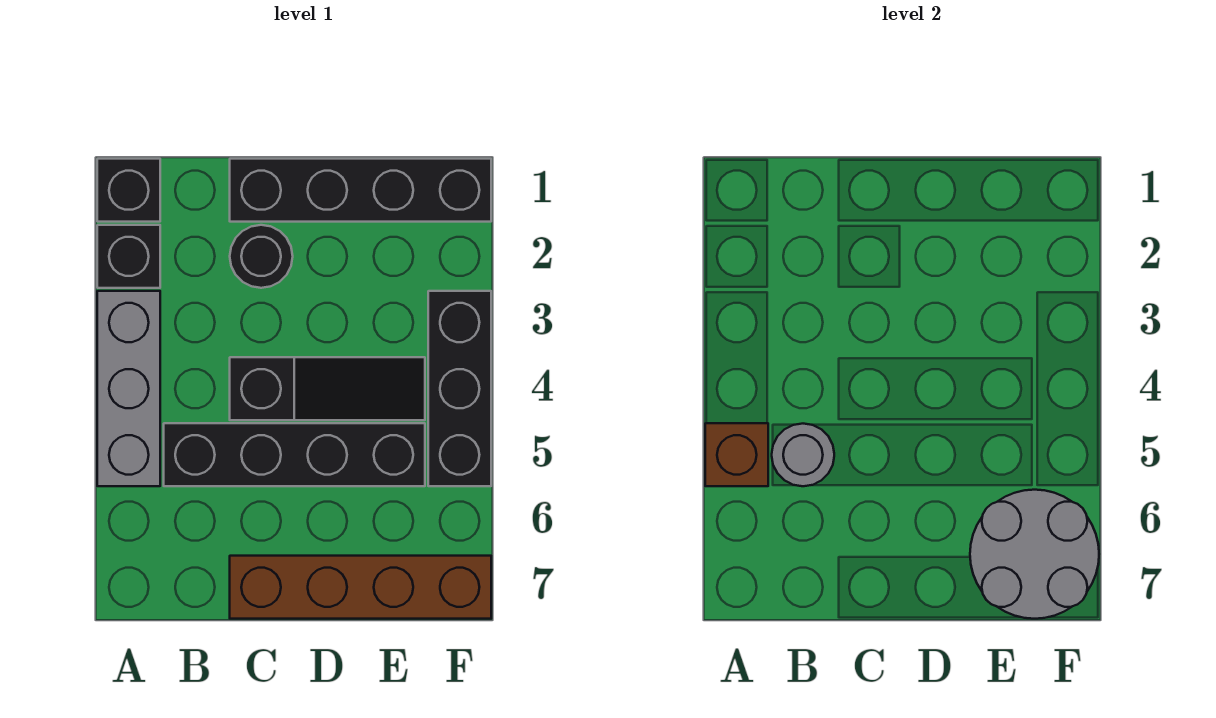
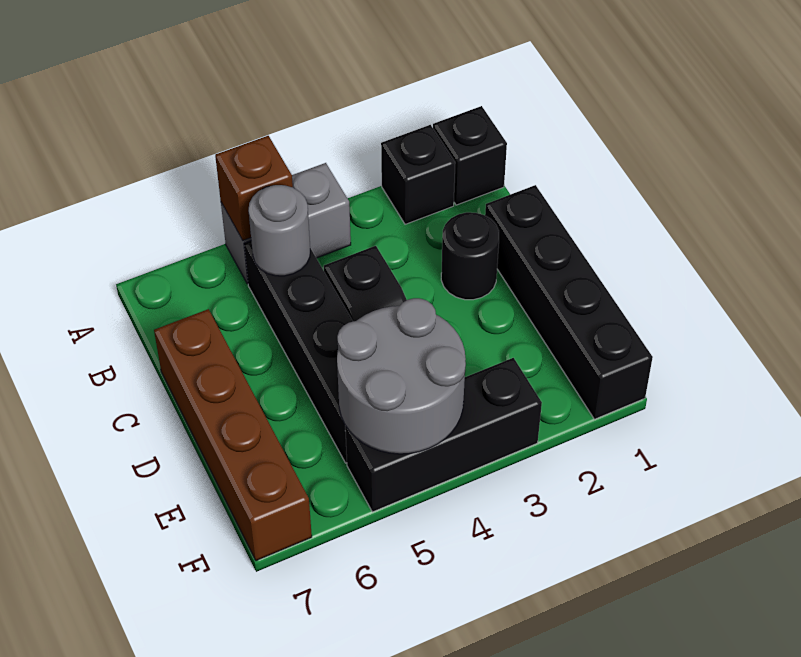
grey 1x3 brick [97,291,160,486] -> grey 1x2 brick [221,163,351,284]
grey 2x2 round brick [970,490,1099,619] -> grey 2x2 round brick moved to [337,298,466,454]

